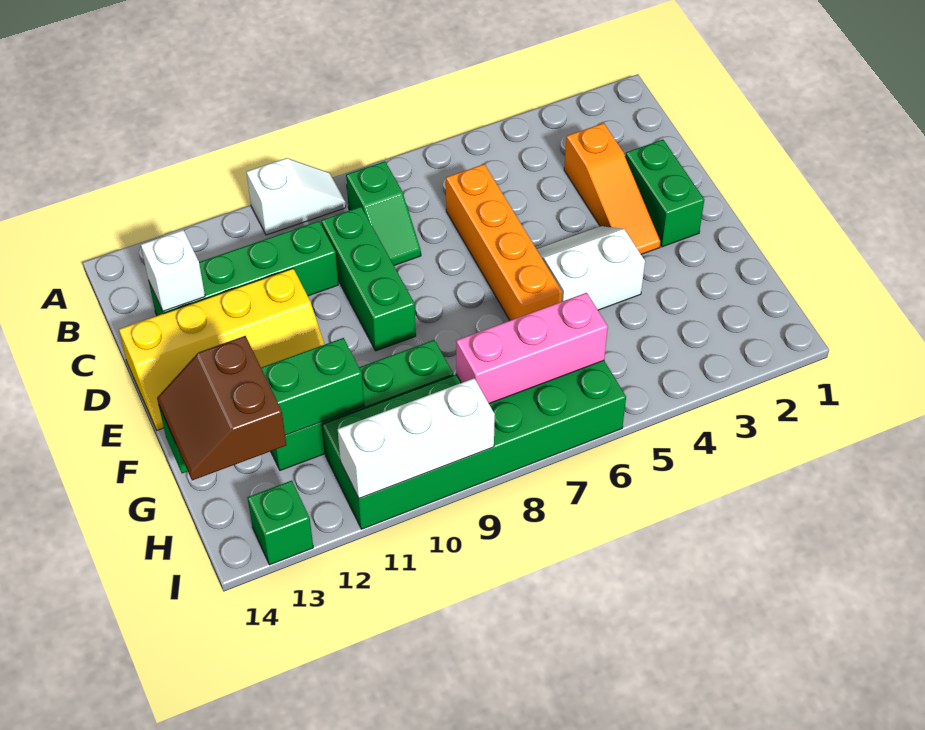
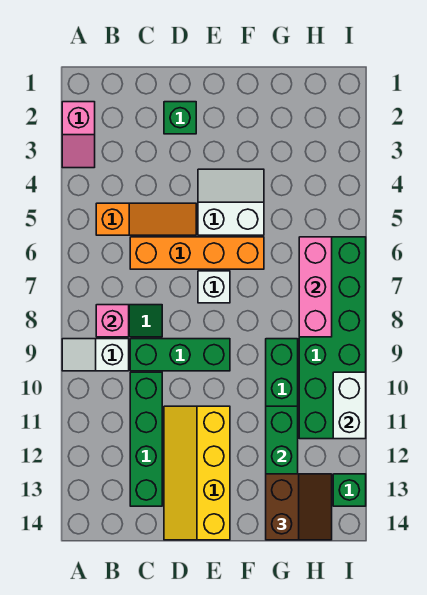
none -> pink 1x2 slope [62,102,95,168]
white 1x2 slope [246,158,346,235] -> white 1x2 slope turned to [62,339,129,371]
none -> pink 1x1 brick [96,305,129,337]
orange 1x3 slope [564,123,661,254] -> orange 1x3 slope moved to [96,203,196,235]
white 1x1 brick [141,230,205,311] -> white 1x1 brick moved to [198,271,230,303]
green 1x2 brick [625,140,704,247] -> green 1x1 brick [164,102,196,134]
yellow 2x4 slope [119,269,324,430] -> yellow 2x4 slope turned to [164,406,230,540]
white 2x2 slope [537,226,645,310] -> white 2x2 slope turned to [198,169,264,235]
brown 2x2 slope [157,336,287,480] -> brown 2x2 slope turned to [266,474,332,540]
white 1x3 brick [338,378,495,499] -> white 1x2 brick [333,372,366,439]

